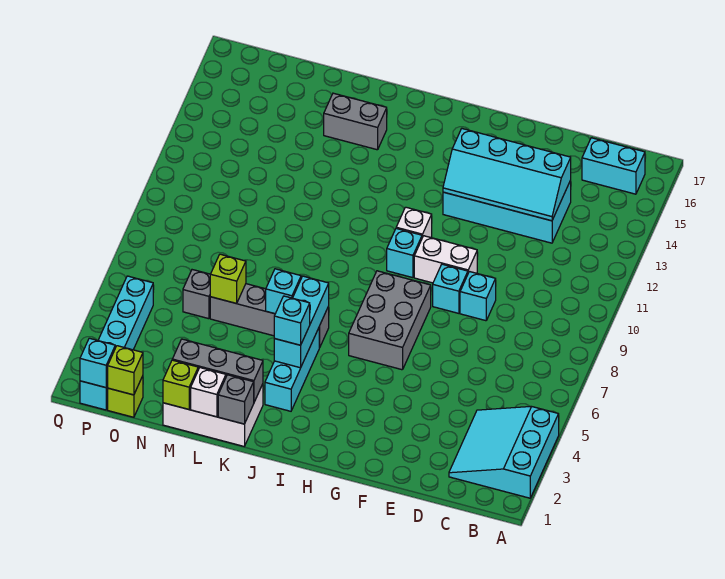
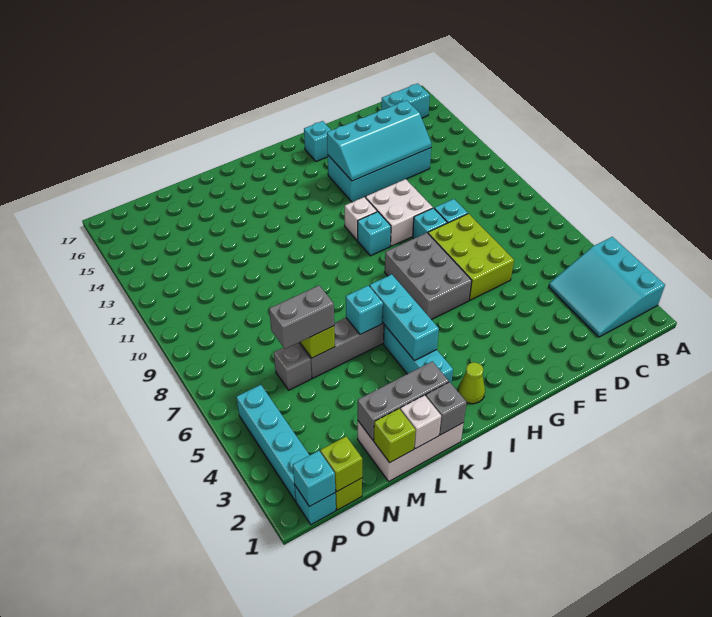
none -> lime 2x3 brick [428,214,514,300]
white 1x2 brick [414,236,477,283] -> white 2x2 brick [366,179,433,246]
none -> lime 1x1 cone [458,362,485,404]
cyan 1x1 brick [274,296,310,345] -> cyan 1x1 brick moved to [304,121,331,161]
grey 1x2 brick [324,93,387,150] -> grey 1x2 brick moved to [269,286,334,349]

